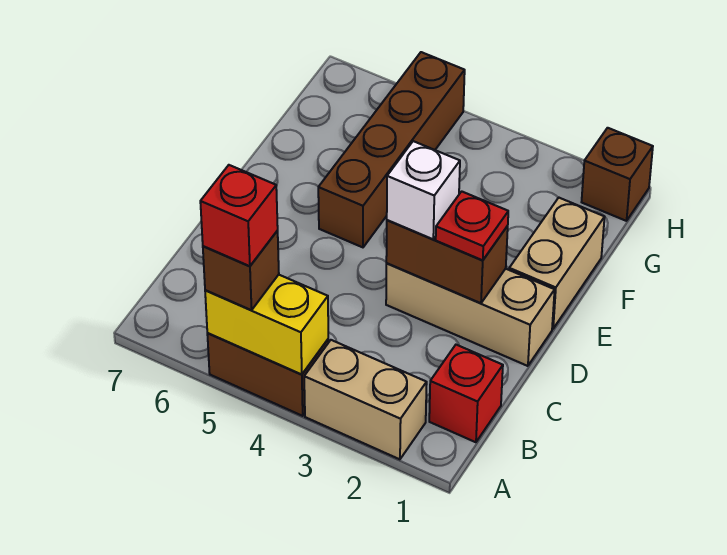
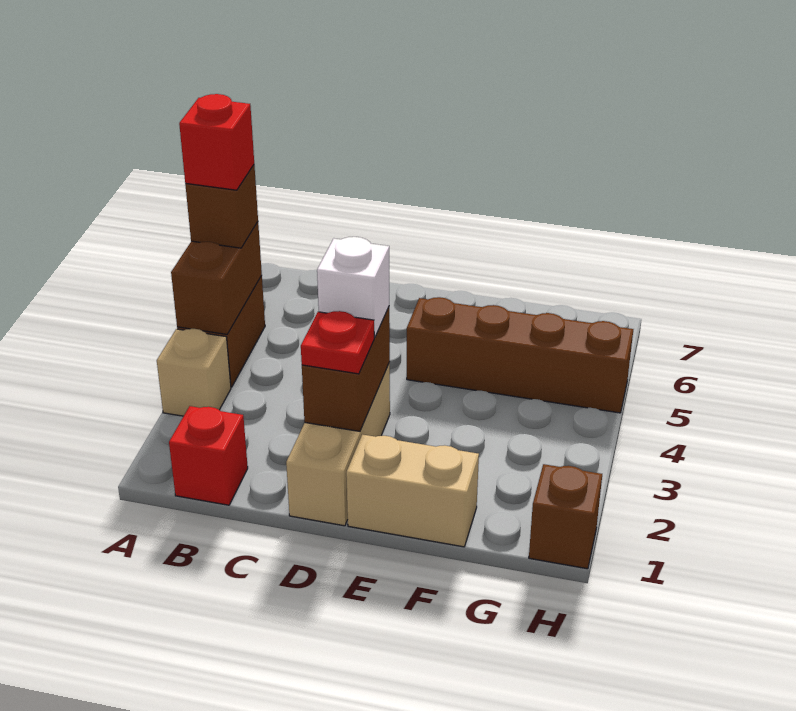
tan 1x2 brick [304,340,427,459] -> tan 1x1 brick [157,329,231,416]
yellow 1x2 brick [205,275,328,375] -> brown 1x2 brick [171,222,262,334]

